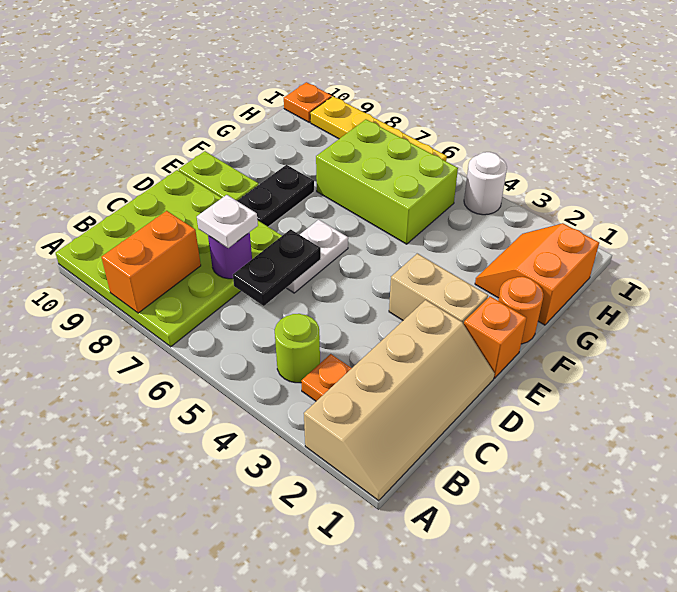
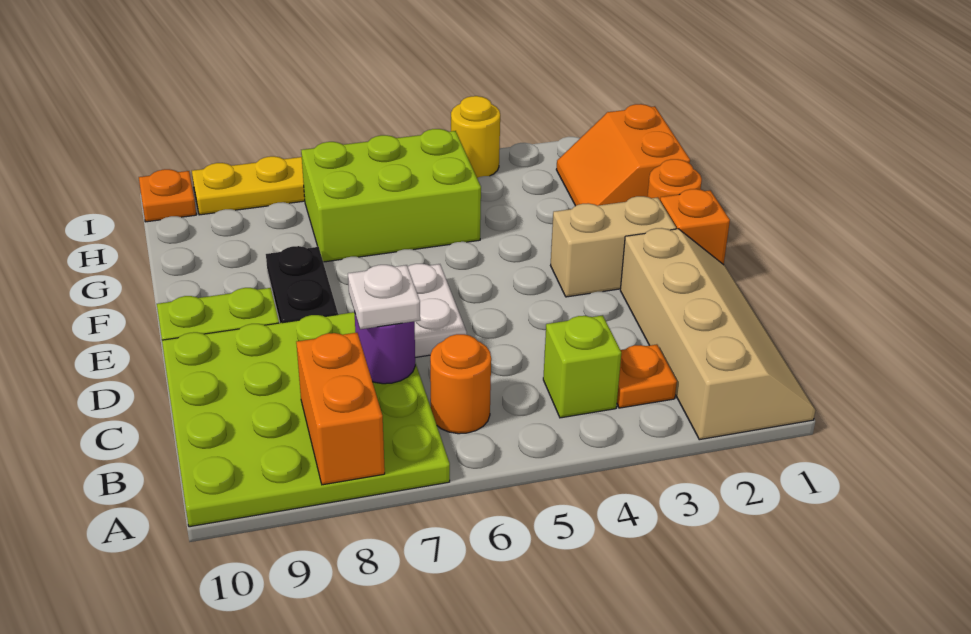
lime 1x1 round brick [275,314,320,383] -> lime 1x1 brick [543,315,621,418]
none -> orange 1x1 round brick [430,334,491,434]
black 1x2 plate [233,229,321,306] -> none
white 1x1 round brick [464,152,507,215] -> yellow 1x1 round brick [451,96,500,178]

